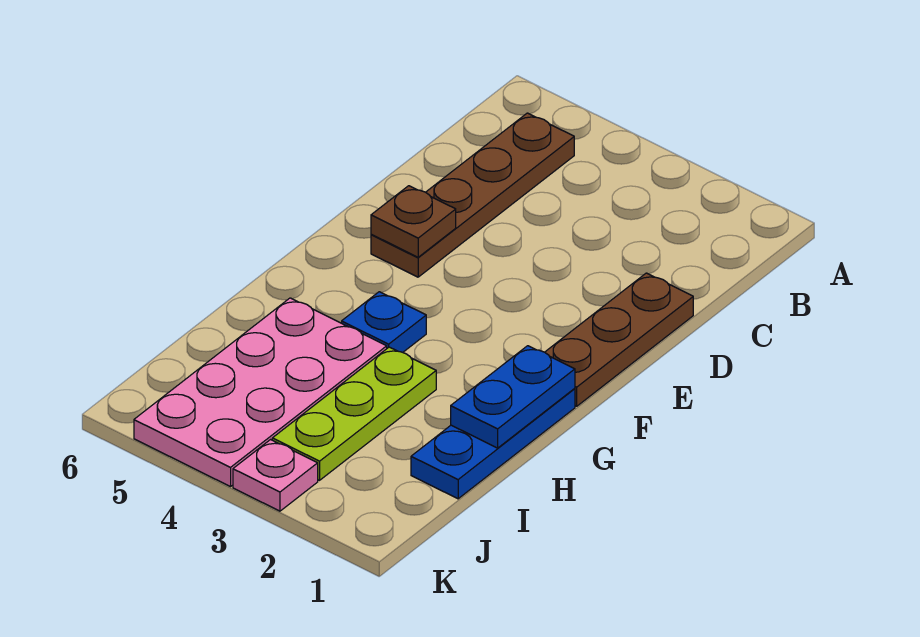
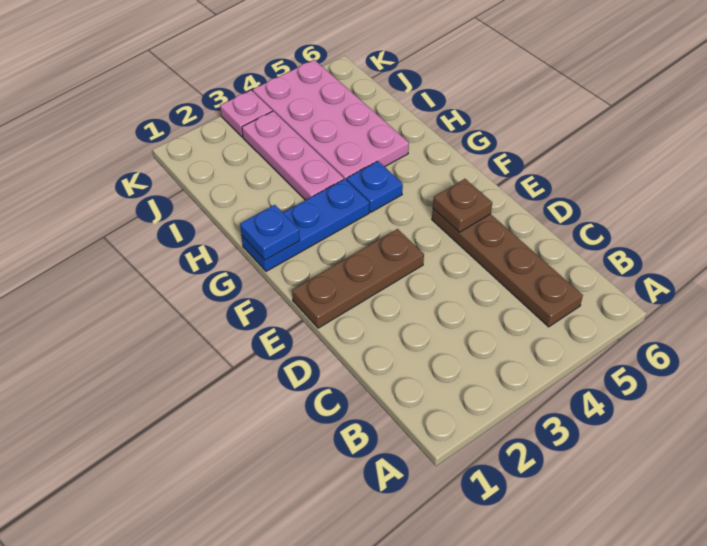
brown 1x3 plate [545,273,693,406] -> brown 1x3 plate turned to [292,229,424,328]
blue 1x3 plate [411,389,575,499] -> blue 1x3 plate turned to [241,179,369,271]
blue 1x2 plate [451,346,575,448] -> blue 1x1 plate [240,205,300,260]
lime 1x3 plate [272,347,436,480] -> pink 1x3 plate [242,111,344,200]

